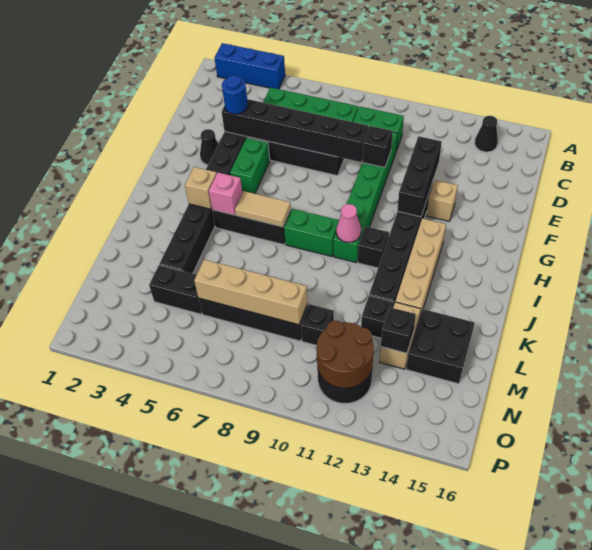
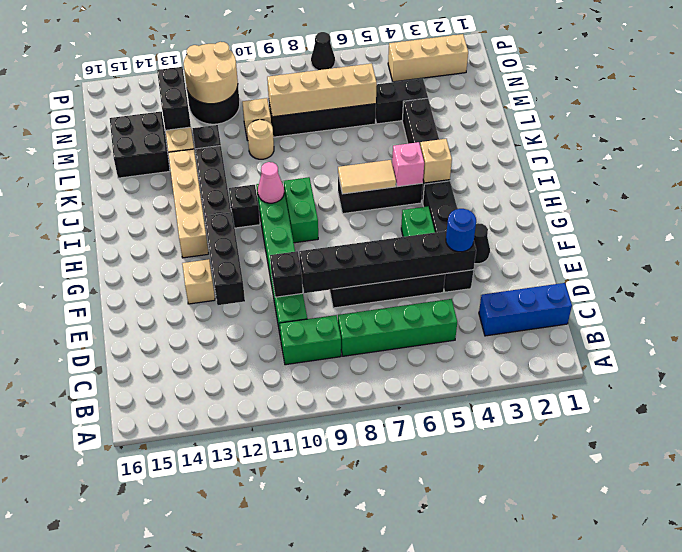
blue 1x3 brick [215,43,285,89] -> blue 1x3 brick moved to [479,283,572,336]
black 1x1 cone [475,116,498,152] -> black 1x1 cone moved to [311,32,335,70]
green 1x2 brick [284,209,339,256] -> green 1x2 brick turned to [284,177,318,243]
none -> tan 1x1 round brick [247,120,274,159]
black 1x1 brick [301,304,334,345] -> tan 1x1 brick [242,98,271,140]
black 1x1 brick [381,307,416,353] -> black 1x2 brick [157,67,191,130]
brown 2x2 round brick [316,321,374,388] -> tan 2x2 round brick [184,42,238,104]
none -> tan 1x3 brick [388,34,468,82]

